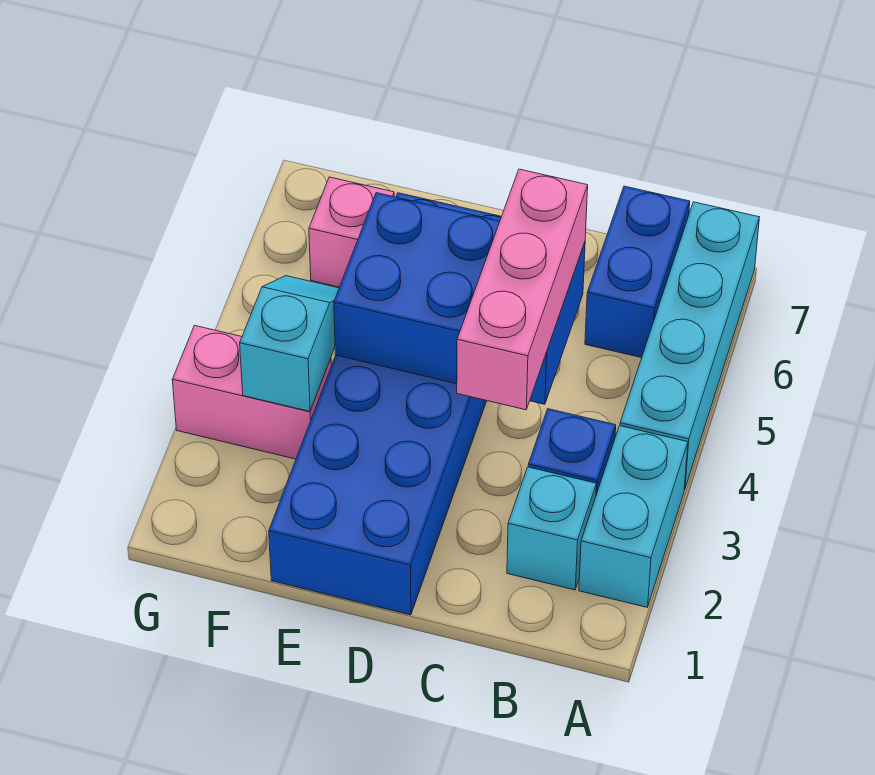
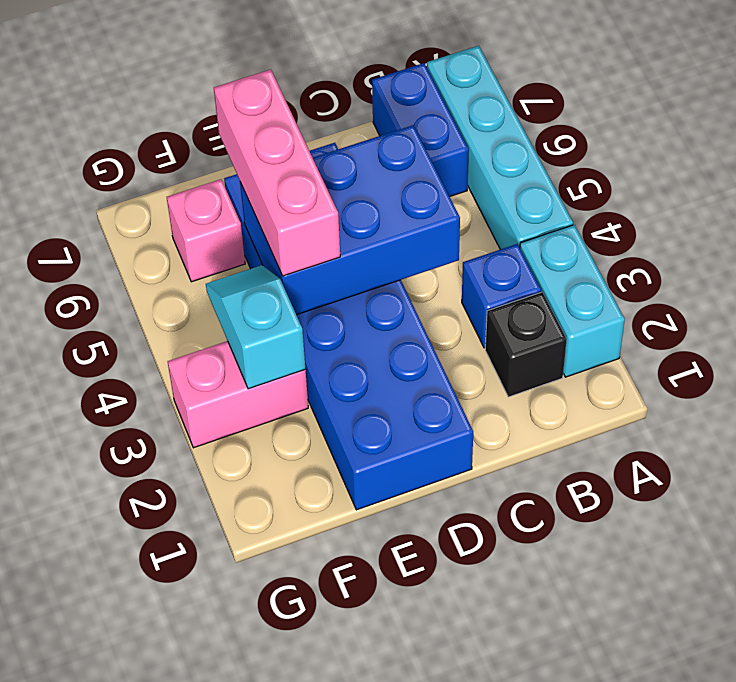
cyan 1x1 brick [507,467,596,590] -> black 1x1 brick [485,292,567,397]
pink 1x3 brick [457,169,588,410] -> pink 1x3 brick moved to [214,70,340,276]

